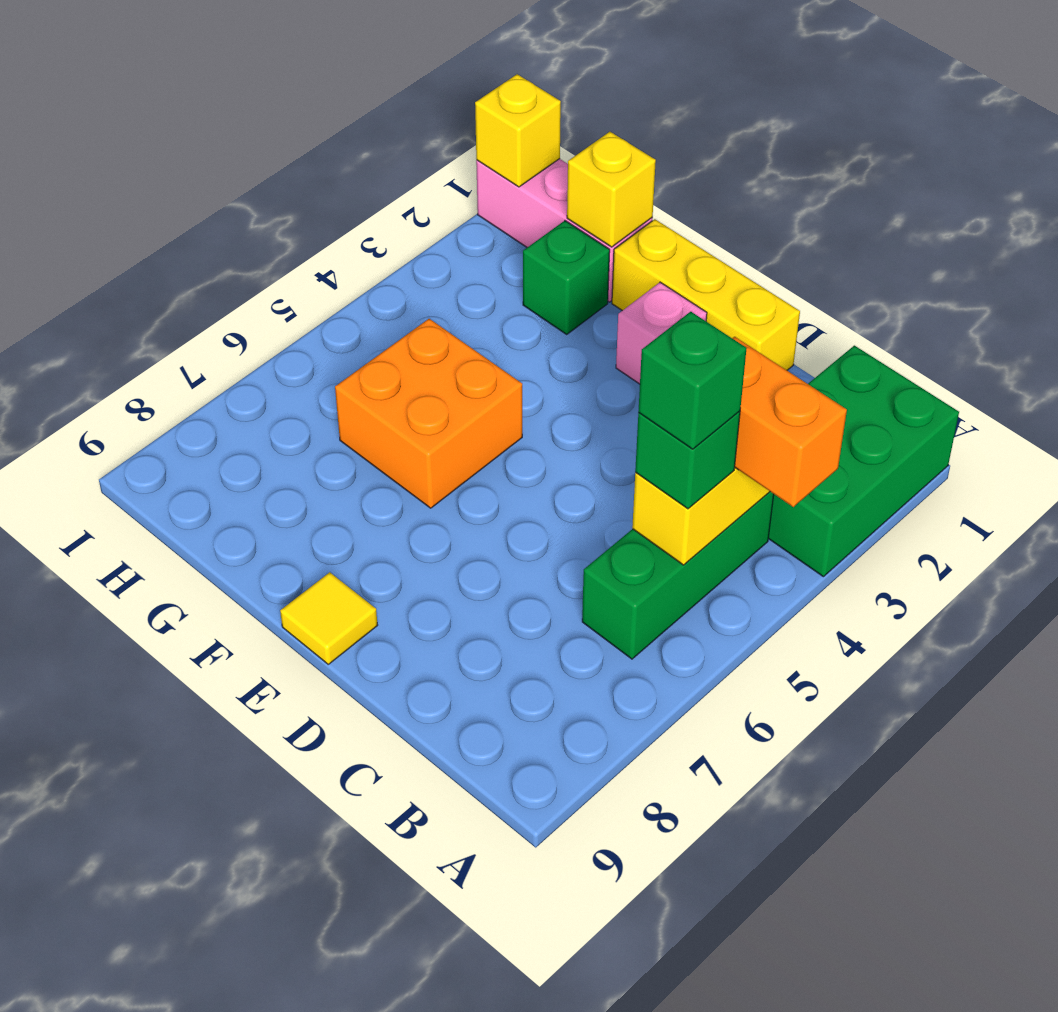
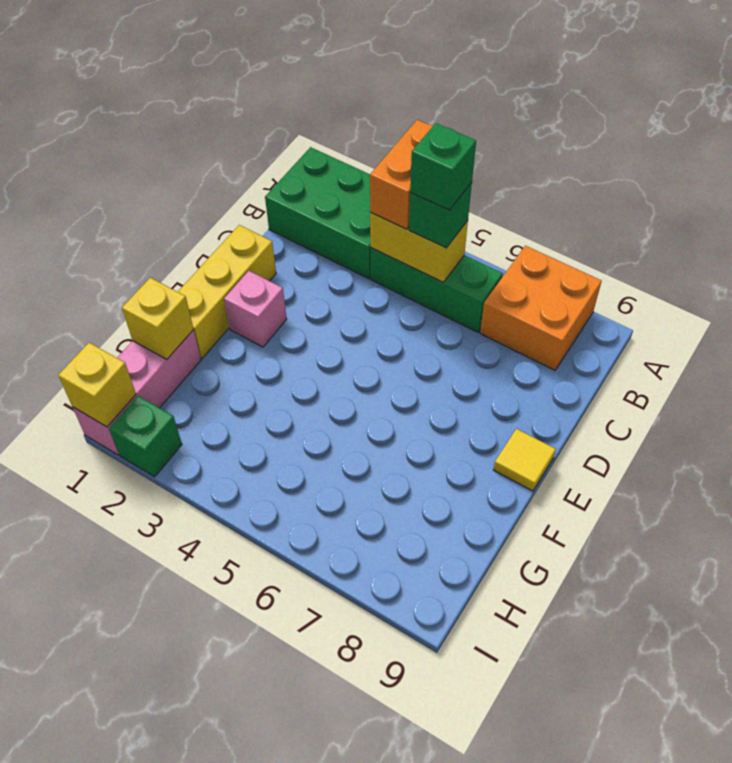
orange 2x2 brick [335,319,522,508] -> orange 2x2 brick moved to [480,246,602,370]
green 1x1 brick [523,221,610,334] -> green 1x1 brick moved to [109,396,182,477]

